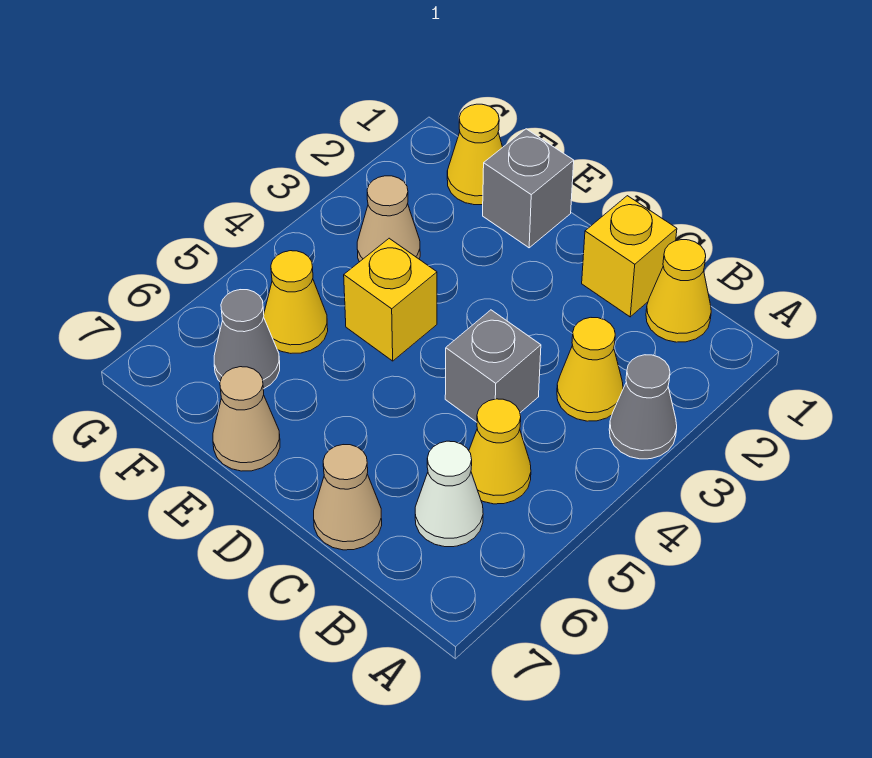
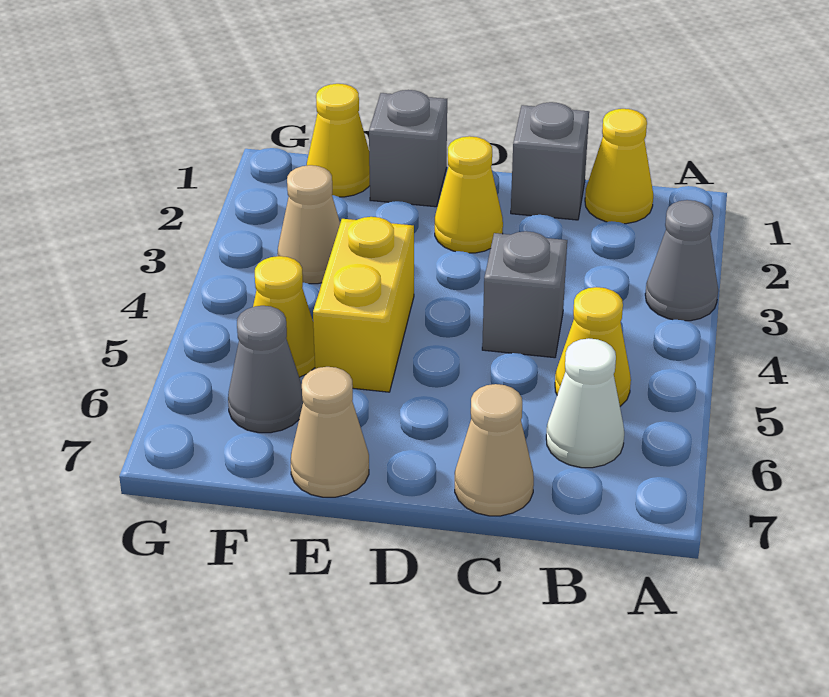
yellow 1x1 cone [557,318,623,421] -> yellow 1x1 cone moved to [435,136,503,253]
yellow 1x1 brick [582,196,677,317] -> grey 1x1 brick [511,102,589,220]
yellow 1x1 brick [344,238,437,361] -> yellow 1x2 brick [313,217,414,392]

